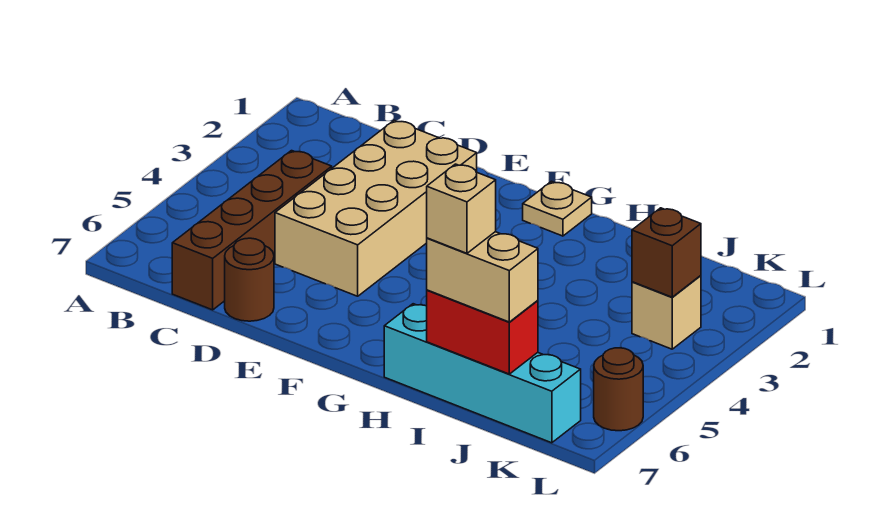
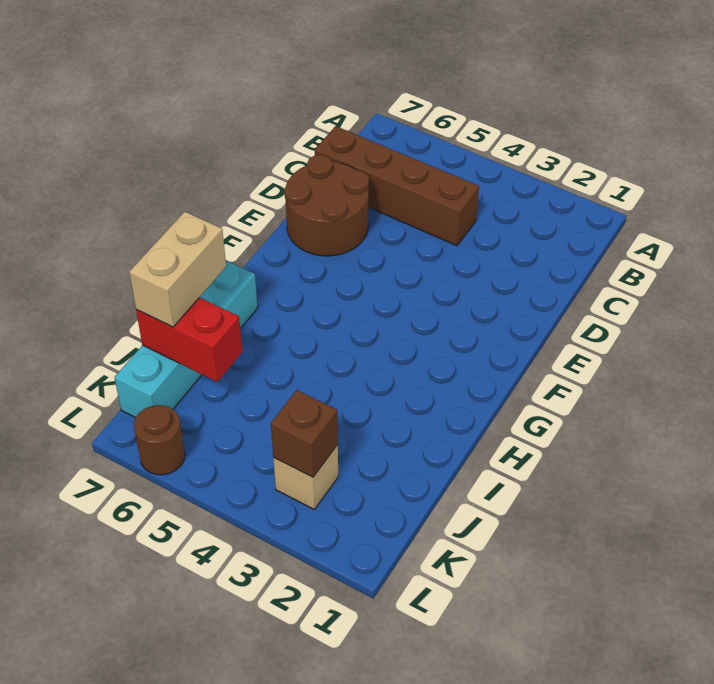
tan 2x4 brick [275,120,477,296] -> none
brown 1x1 round brick [225,238,274,321] -> brown 2x2 round brick [284,155,369,256]
tan 1x1 plate [523,181,592,236] -> none
red 1x2 brick [427,290,538,374] -> red 1x2 brick turned to [136,298,243,382]
tan 1x1 brick [427,164,496,253] -> none

